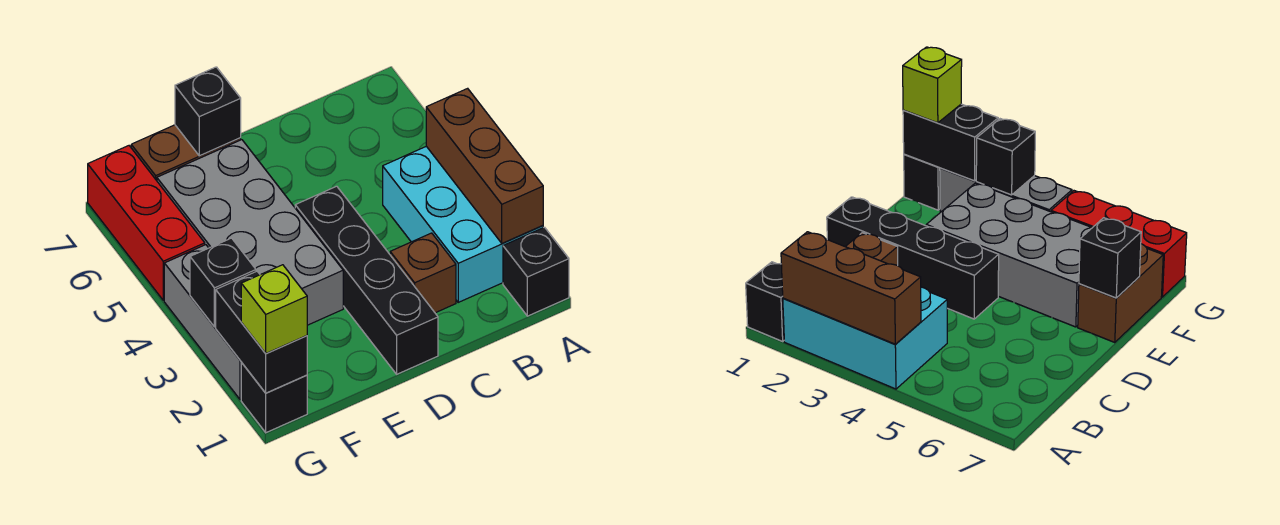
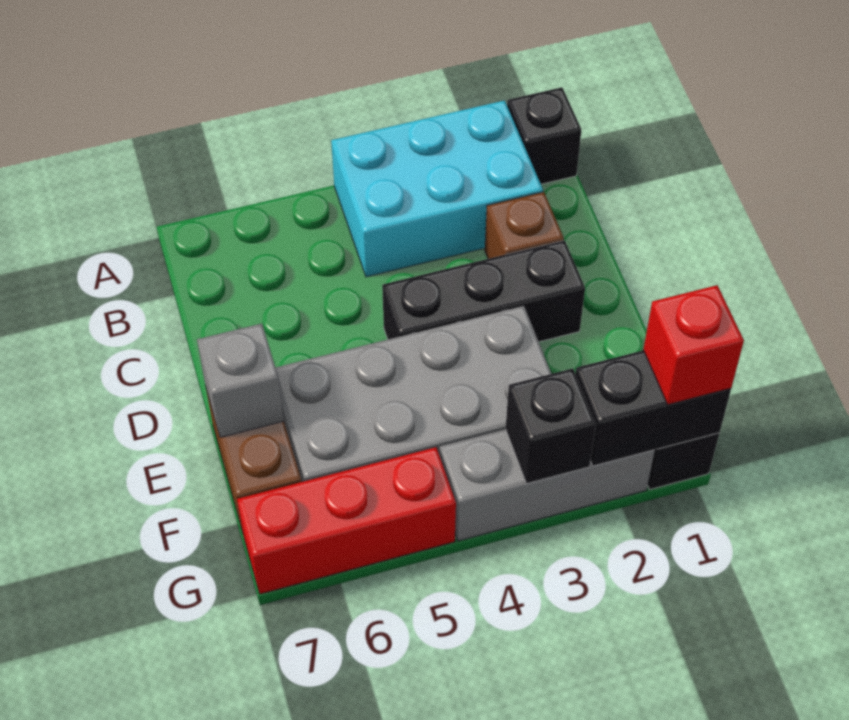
brown 1x3 brick [426,88,543,244] -> none
black 1x4 brick [295,186,438,374] -> black 1x3 brick [382,240,585,342]
black 1x1 brick [175,67,241,156] -> grey 1x1 brick [197,324,284,437]
lime 1x1 brick [241,265,307,354] -> red 1x1 brick [643,285,744,404]

